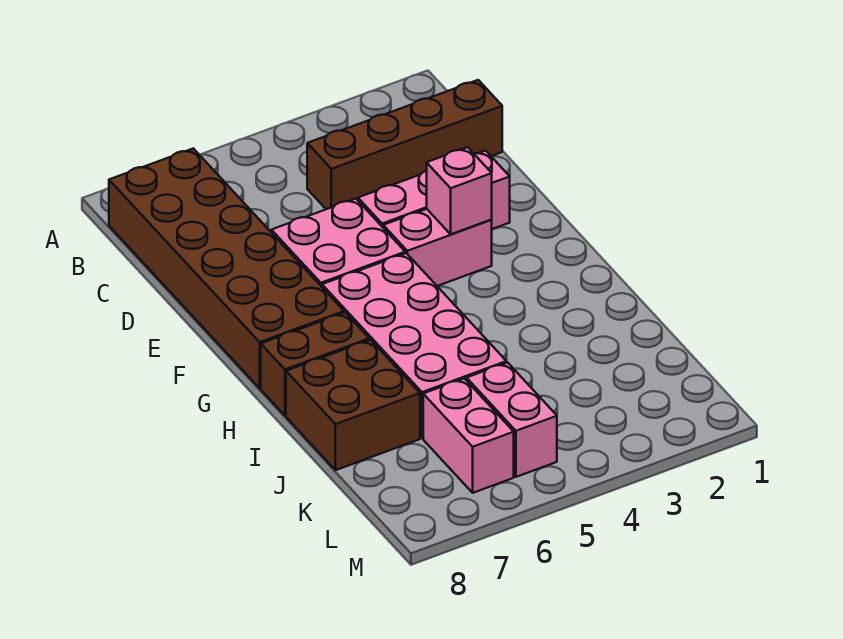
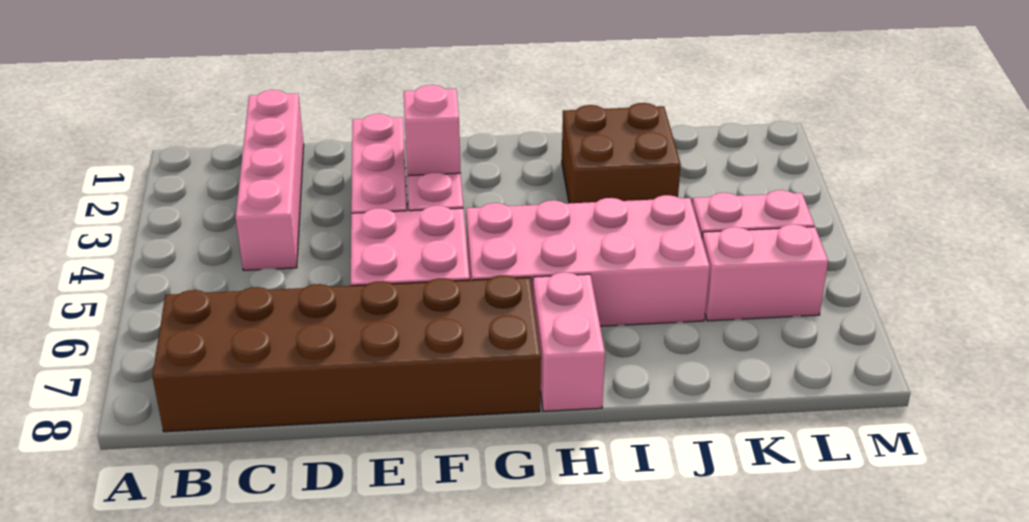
brown 1x4 brick [307,80,502,209] -> pink 1x4 brick [236,90,304,270]
brown 1x2 brick [261,313,369,416] -> pink 1x2 brick [533,272,605,411]
brown 2x2 brick [286,340,420,470] -> brown 2x2 brick moved to [562,103,681,203]

